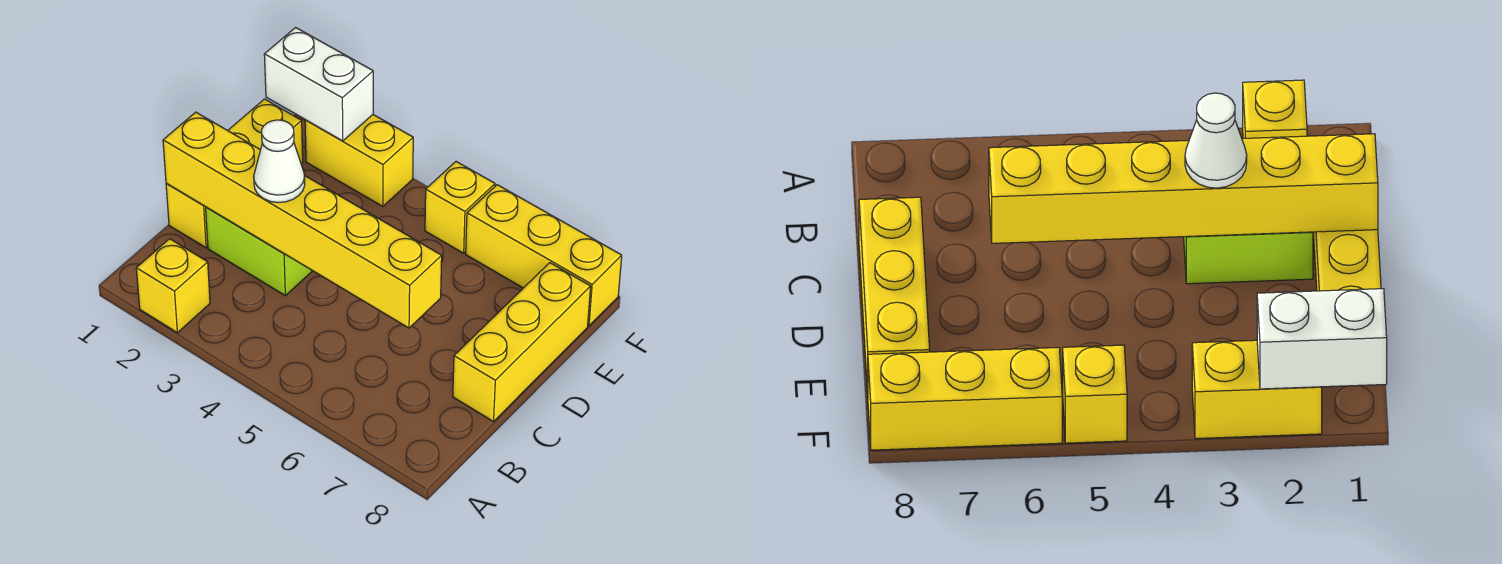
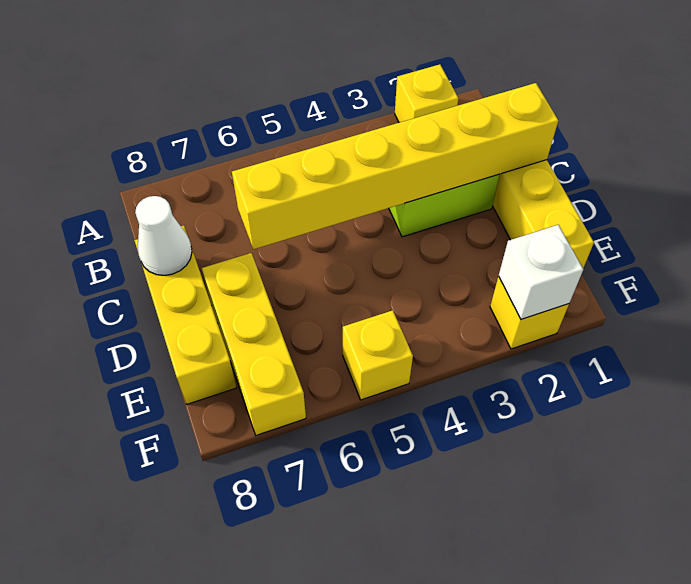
white 1x1 cone [254,120,305,203] -> white 1x1 cone moved to [135,196,192,275]
white 1x2 brick [264,28,373,141] -> white 1x1 brick [499,225,583,319]
yellow 1x2 brick [305,115,413,206] -> yellow 1x1 brick [490,276,569,349]
yellow 1x3 brick [466,185,622,326] -> yellow 1x3 brick turned to [202,253,306,435]

